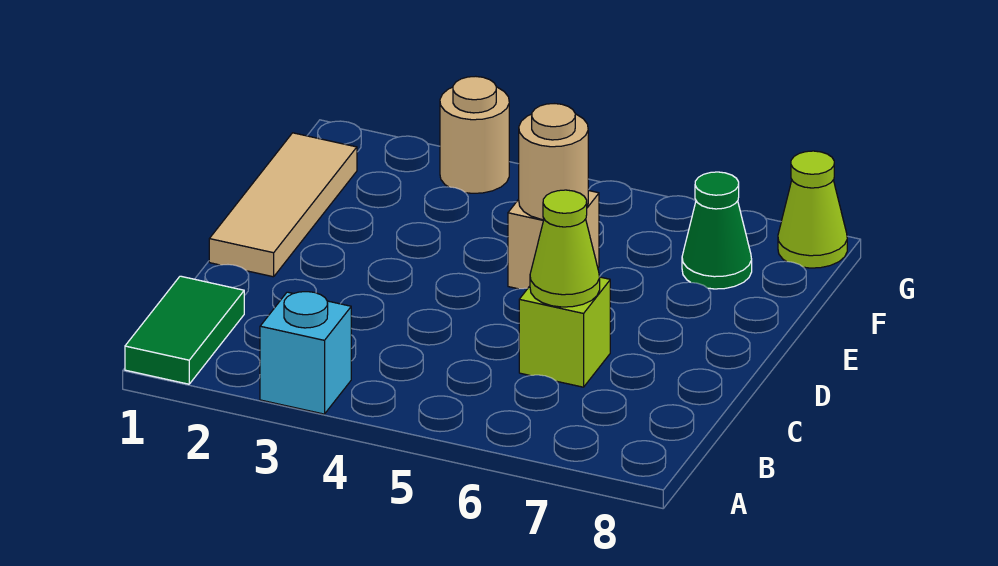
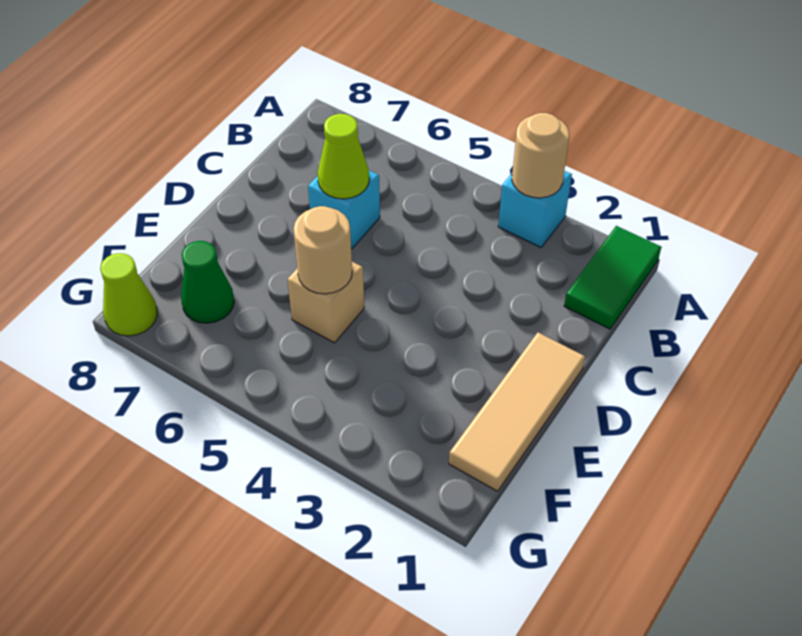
lime 1x1 brick [519,277,610,387] -> cyan 1x1 brick [308,170,380,248]
tan 1x1 round brick [440,76,509,193] -> tan 1x1 round brick moved to [512,113,569,198]

